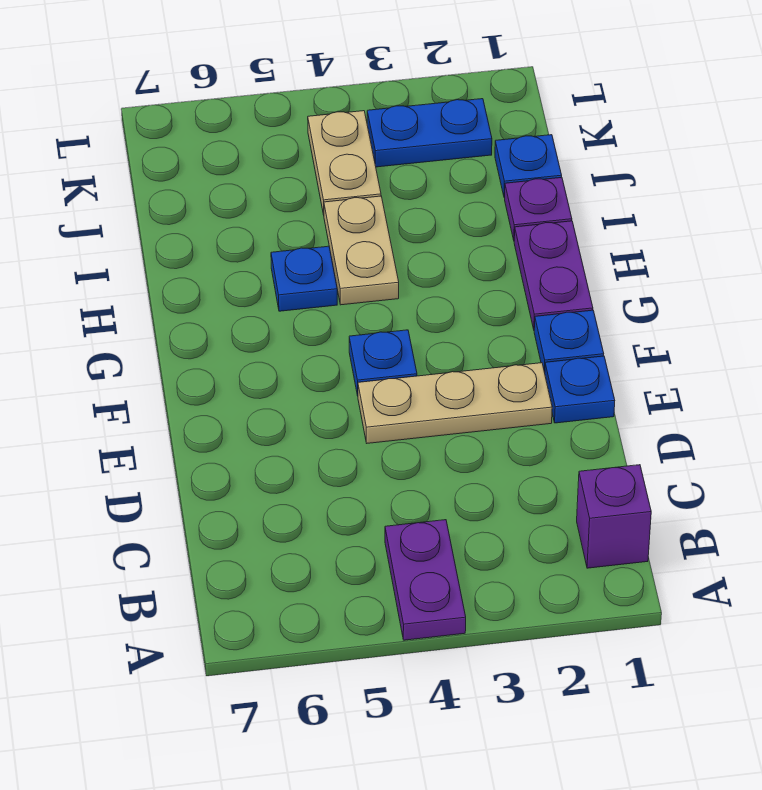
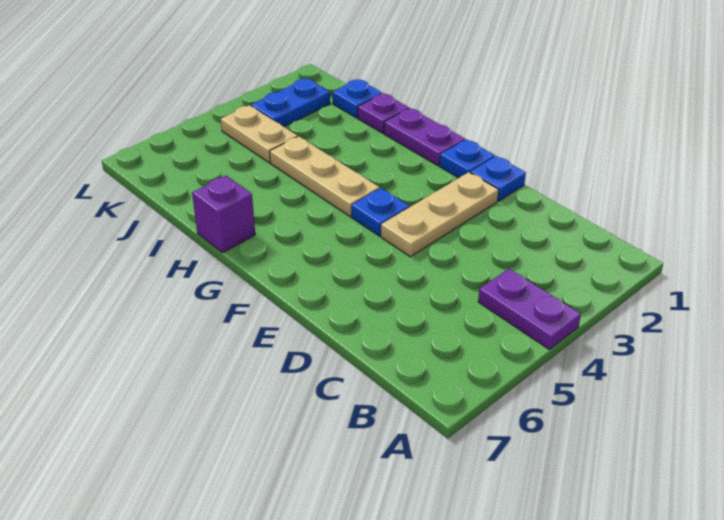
purple 1x1 brick [577,465,651,568] -> purple 1x1 brick moved to [192,175,255,253]
tan 1x2 plate [324,196,399,305] -> tan 1x3 plate [270,136,379,217]
blue 1x1 plate [271,246,337,311] -> none

